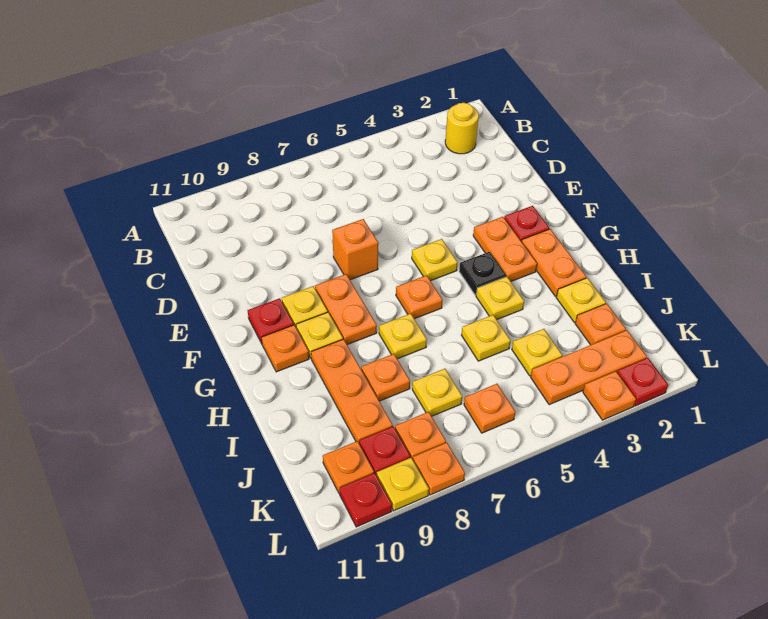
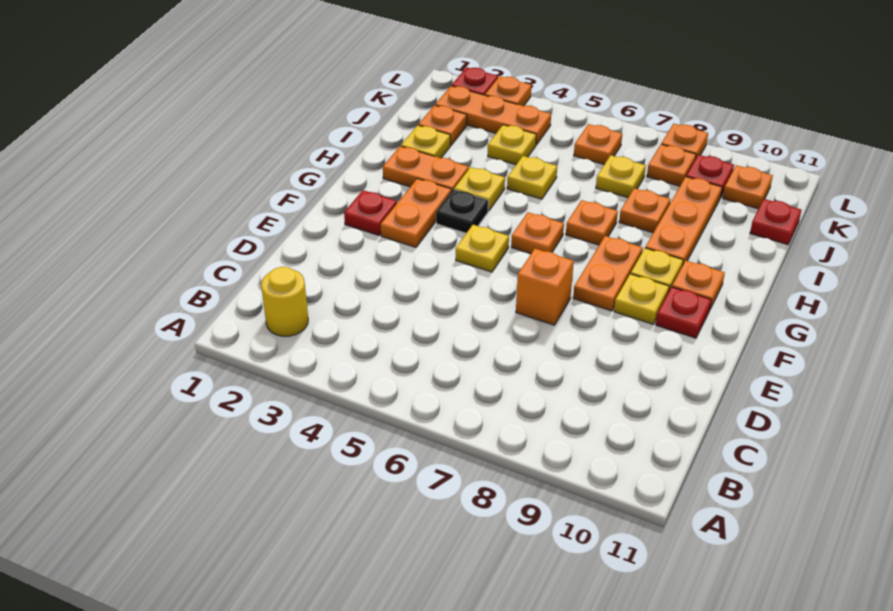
orange 1x2 plate [521,229,586,296] -> orange 1x2 plate turned to [383,146,469,190]
yellow 1x1 plate [379,313,427,359] -> orange 1x1 plate [566,200,618,245]
yellow 1x1 plate [377,458,429,511] -> none
red 1x1 plate [340,473,392,527] -> red 1x1 plate moved to [750,199,801,245]

